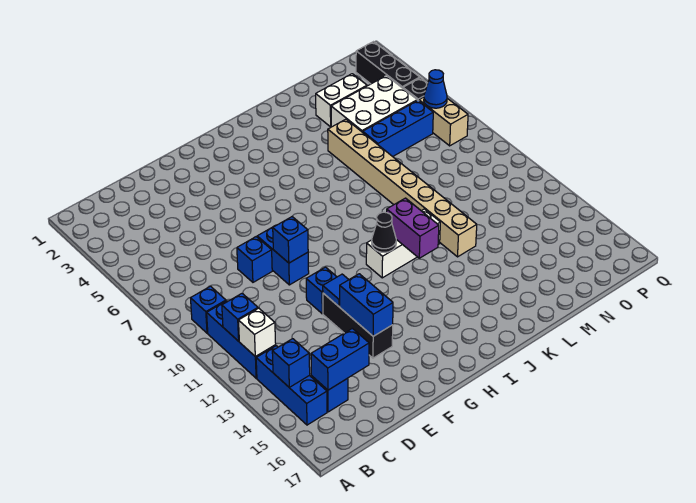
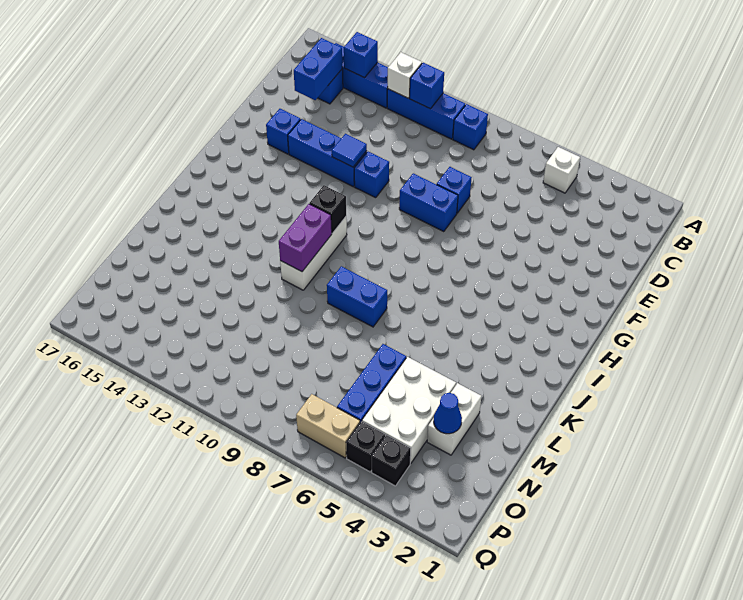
none -> white 1x1 brick [543,147,580,193]
blue 1x1 brick [273,217,308,263] -> blue 1x1 brick moved to [266,109,301,154]
black 1x3 brick [323,293,393,358] -> blue 1x3 brick [288,119,367,187]
blue 1x2 brick [340,274,393,336] -> blue 1x2 brick moved to [327,266,387,327]
black 1x1 cone [372,212,396,252] -> black 1x1 brick [310,185,346,233]
purple 1x2 brick [387,198,439,258] -> purple 1x2 brick turned to [279,204,332,272]
tan 1x8 brick [328,119,477,257] -> none
black 1x3 brick [356,42,420,88] -> black 1x1 brick [372,435,411,486]
blue 1x1 cone [424,70,447,108] -> blue 1x1 cone moved to [434,393,462,434]

